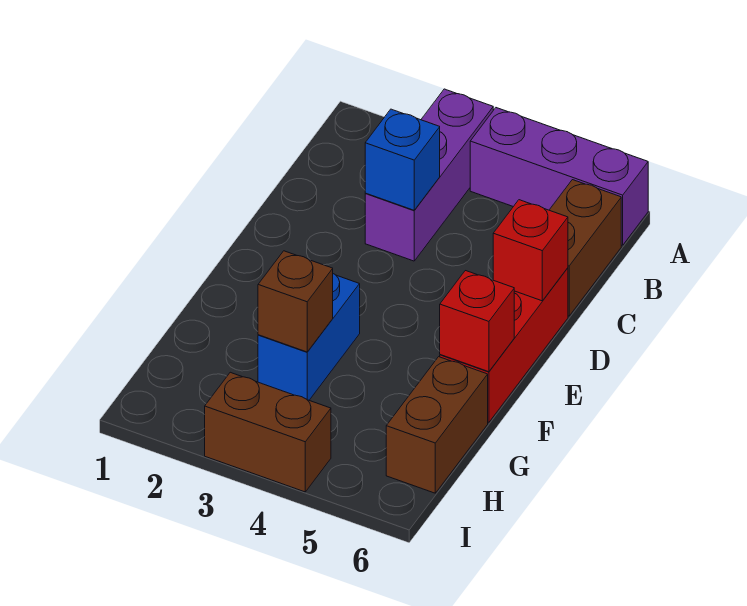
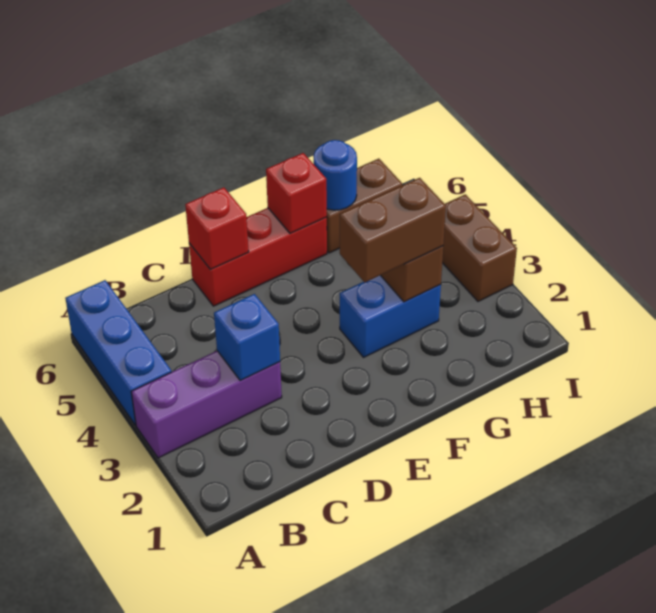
purple 1x3 brick [470,108,648,245] -> blue 1x3 brick [65,280,172,425]
brown 1x2 brick [550,180,621,316] -> brown 1x2 brick moved to [340,178,446,282]
none -> blue 1x1 round brick [313,140,357,210]

